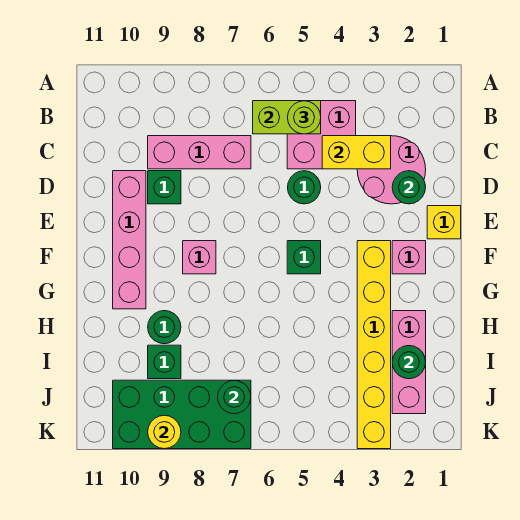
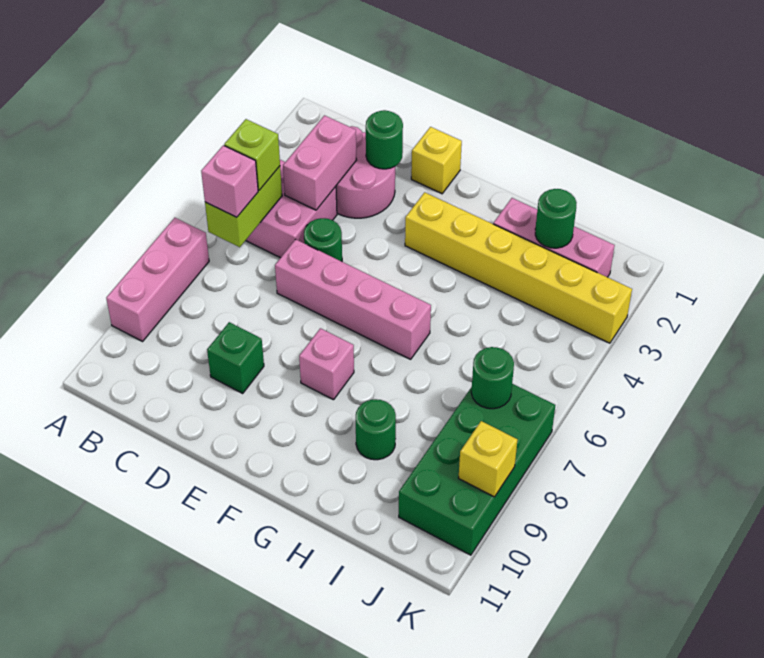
lime 1x1 round brick [288,101,321,134] -> lime 1x1 brick [224,119,280,190]
yellow 1x2 brick [322,136,391,169] -> pink 1x2 brick [283,115,357,210]
pink 1x3 brick [148,136,251,169] -> pink 1x3 brick moved to [106,218,209,341]
pink 1x4 brick [113,171,146,309] -> pink 1x4 brick moved to [275,239,431,359]
pink 1x1 brick [392,241,426,274] -> pink 1x1 brick moved to [201,145,258,217]
green 1x1 brick [287,241,321,274] -> none
green 1x1 brick [148,345,181,379] -> none
yellow 1x1 round brick [148,415,181,449] -> yellow 1x1 brick [459,421,517,497]

